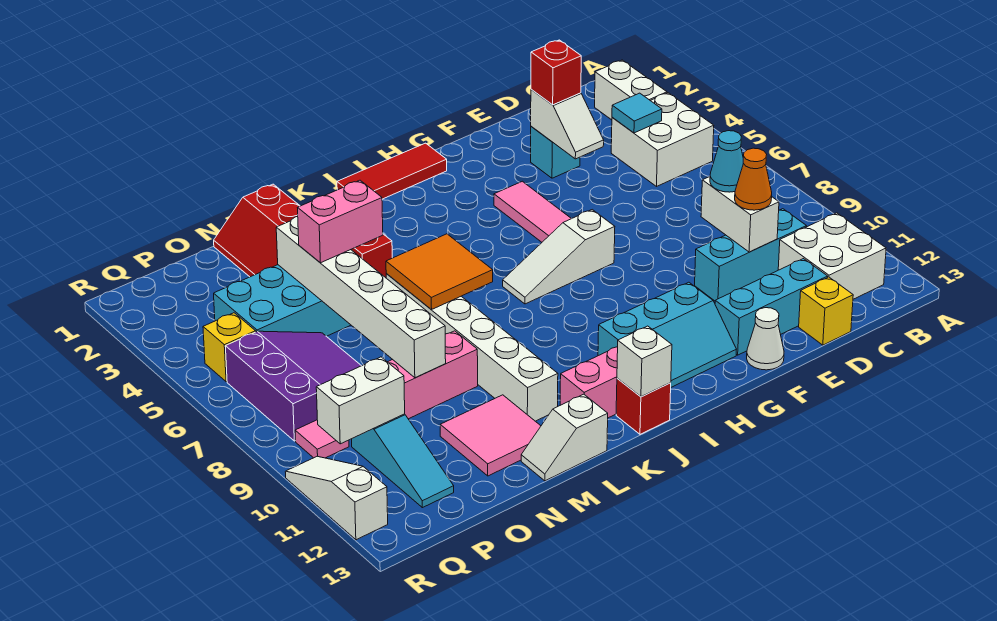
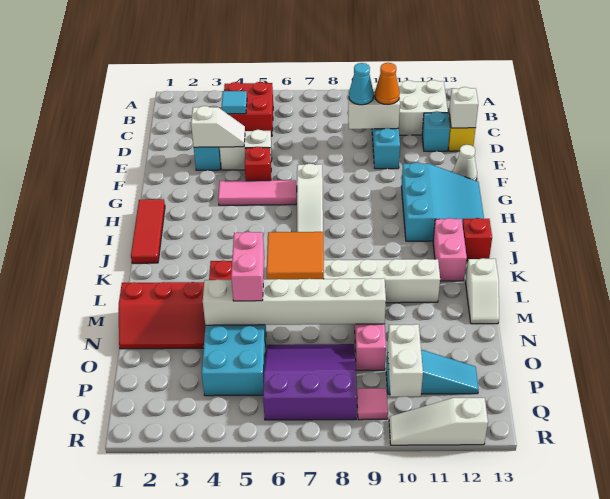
white 1x2 brick [595,60,667,120] -> white 1x2 brick moved to [220,130,272,170]
white 2x2 brick [611,93,714,186] -> red 2x2 brick [224,82,273,136]
cyan 1x3 brick [715,259,828,355] -> cyan 1x1 brick [422,111,450,151]
red 1x1 brick [531,40,581,105] -> red 1x1 brick moved to [245,147,271,181]
cyan 2x3 slope [598,282,736,387] -> cyan 3x3 slope [401,163,484,241]
white 1x1 brick [617,326,672,397] -> white 1x1 brick moved to [449,87,478,128]
pink 2x2 tile [440,395,541,476] -> none
yellow 1x1 brick [203,313,256,382] -> none

